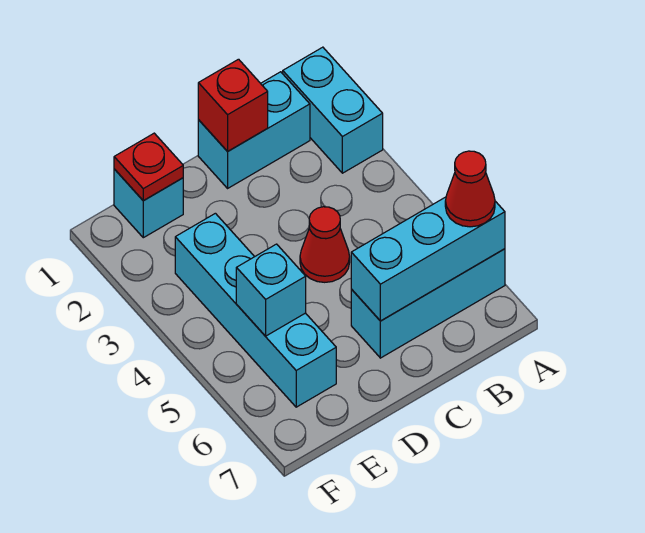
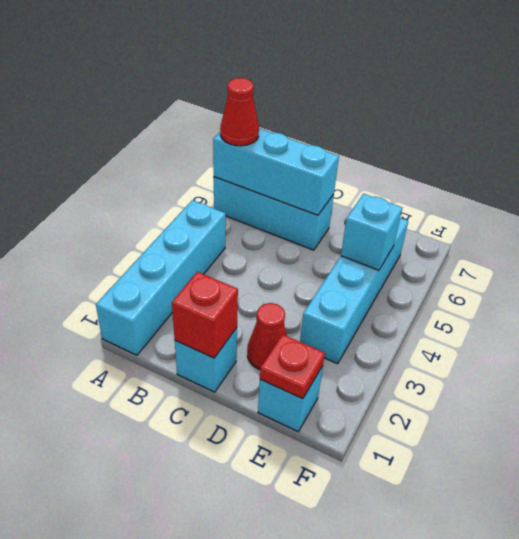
cyan 1x2 brick [283,47,383,173] -> cyan 1x4 brick [96,200,226,355]
cyan 1x2 brick [198,72,310,188] -> cyan 1x1 brick [175,328,237,392]
red 1x1 cone [300,207,350,282] -> red 1x1 cone moved to [247,303,287,370]

